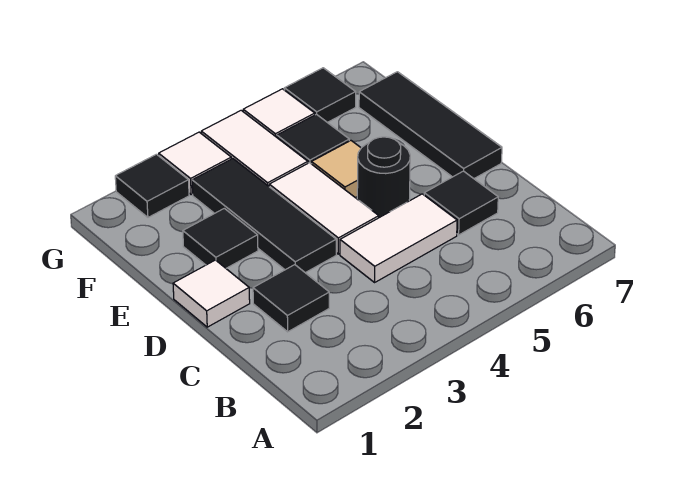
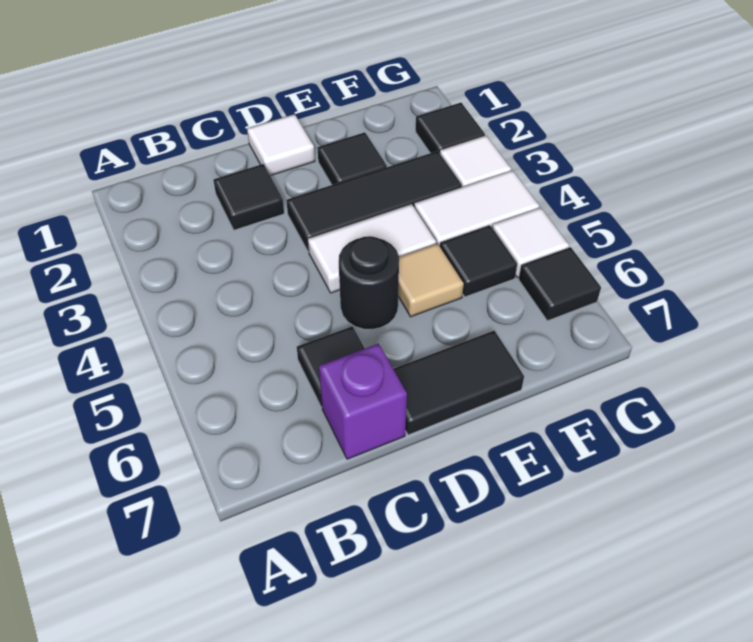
white 1x2 tile [340,194,457,282] -> none
none -> purple 1x1 brick [319,344,407,459]
black 1x3 tile [359,72,502,178] -> black 1x2 tile [394,331,524,435]

